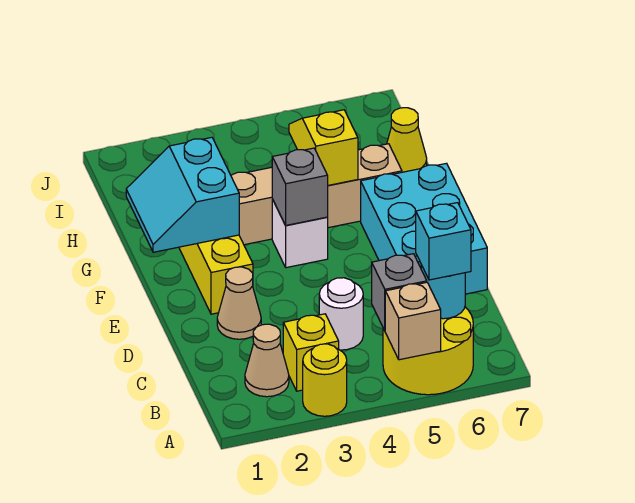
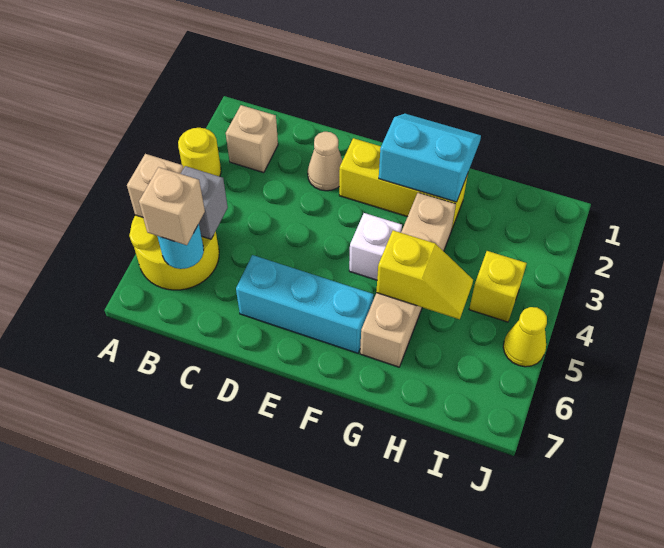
tan 1x1 cone [245,324,289,397] -> tan 1x1 brick [226,105,278,173]
yellow 1x1 brick [283,314,339,391] -> yellow 1x1 brick moved to [469,251,527,322]
cyan 1x1 brick [416,203,471,280] -> tan 1x1 brick [139,167,205,245]
white 1x1 round brick [319,278,363,350] -> none
cyan 2x3 brick [361,163,487,294] -> cyan 1x3 brick [236,255,374,353]
grey 1x1 brick [272,148,328,225] -> none
yellow 1x1 cone [387,108,427,172] -> yellow 1x1 cone moved to [503,307,547,367]

